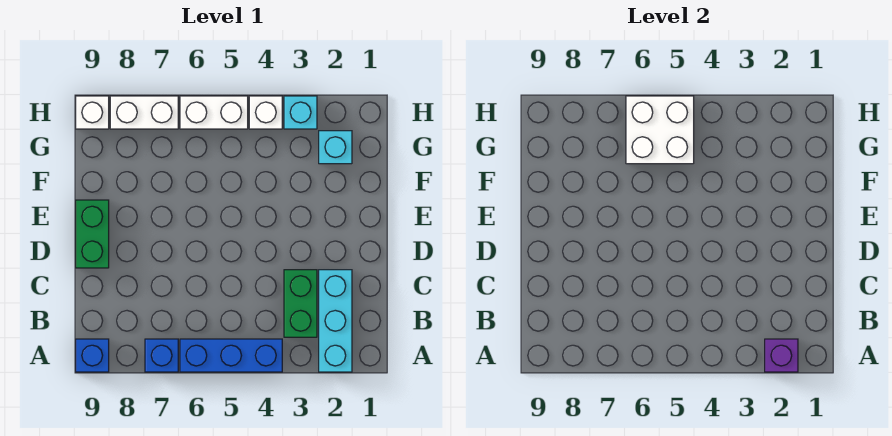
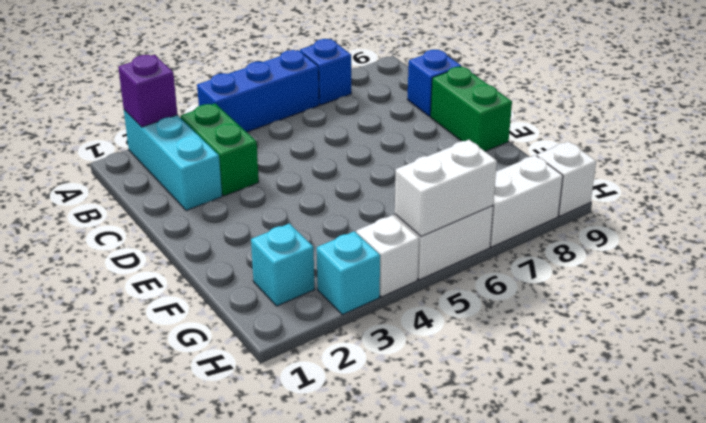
blue 1x1 brick [76,339,109,372] -> blue 1x1 brick moved to [407,50,461,117]
white 2x2 brick [626,96,694,164] -> white 1x2 brick [395,140,497,236]

